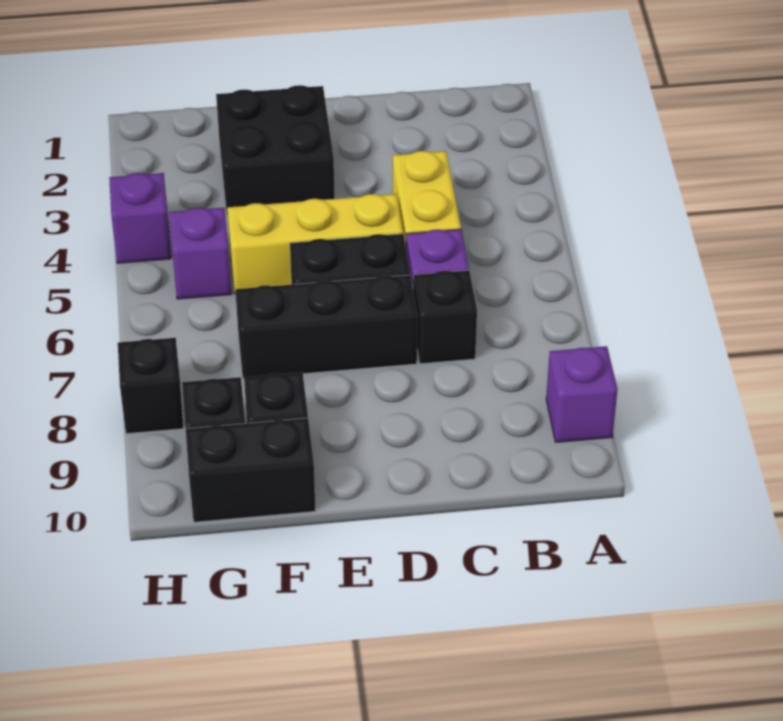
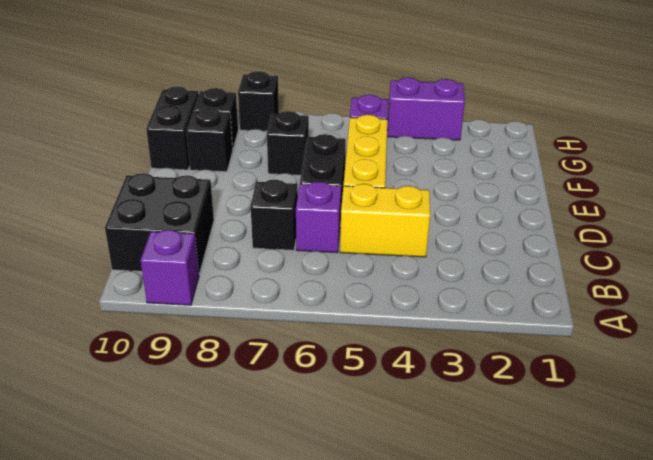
black 1x3 brick [235,275,417,379] -> black 1x1 brick [267,111,309,175]
black 2x2 brick [216,85,335,215] -> black 2x2 brick moved to [105,173,214,274]
purple 1x1 brick [109,173,171,263] -> purple 1x2 brick [388,77,465,140]

